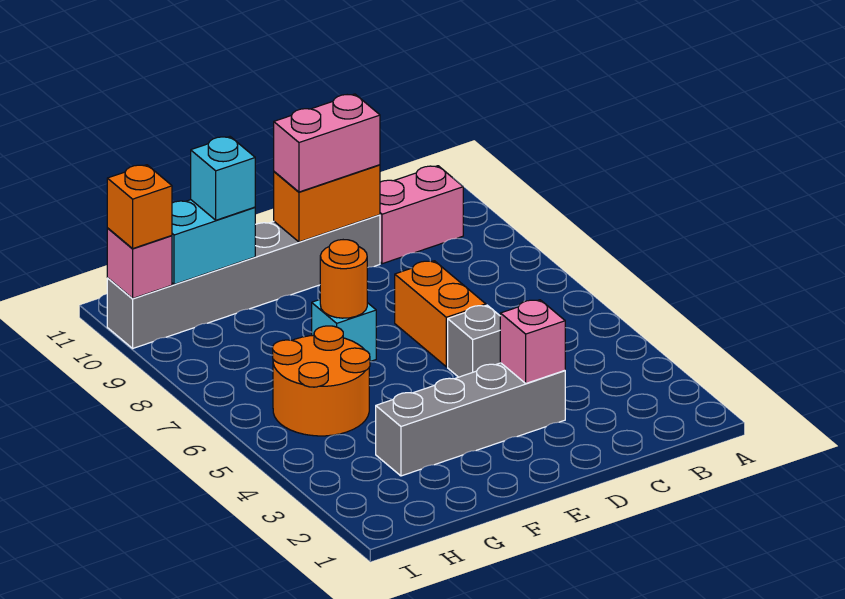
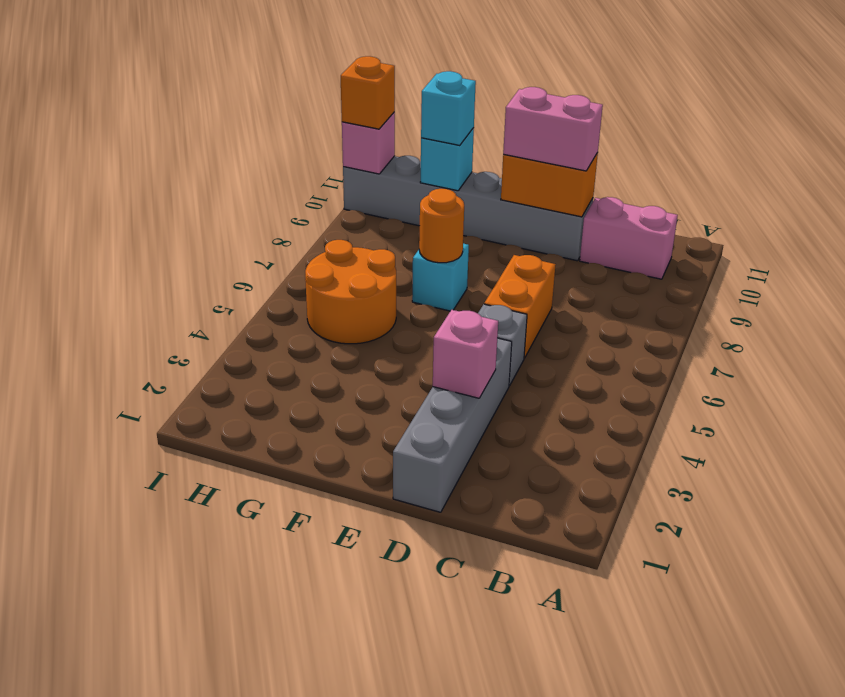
grey 1x4 brick [376,363,565,476] -> grey 1x4 brick turned to [393,338,512,512]
cyan 1x2 brick [172,200,255,284] -> cyan 1x1 brick [420,128,474,191]

